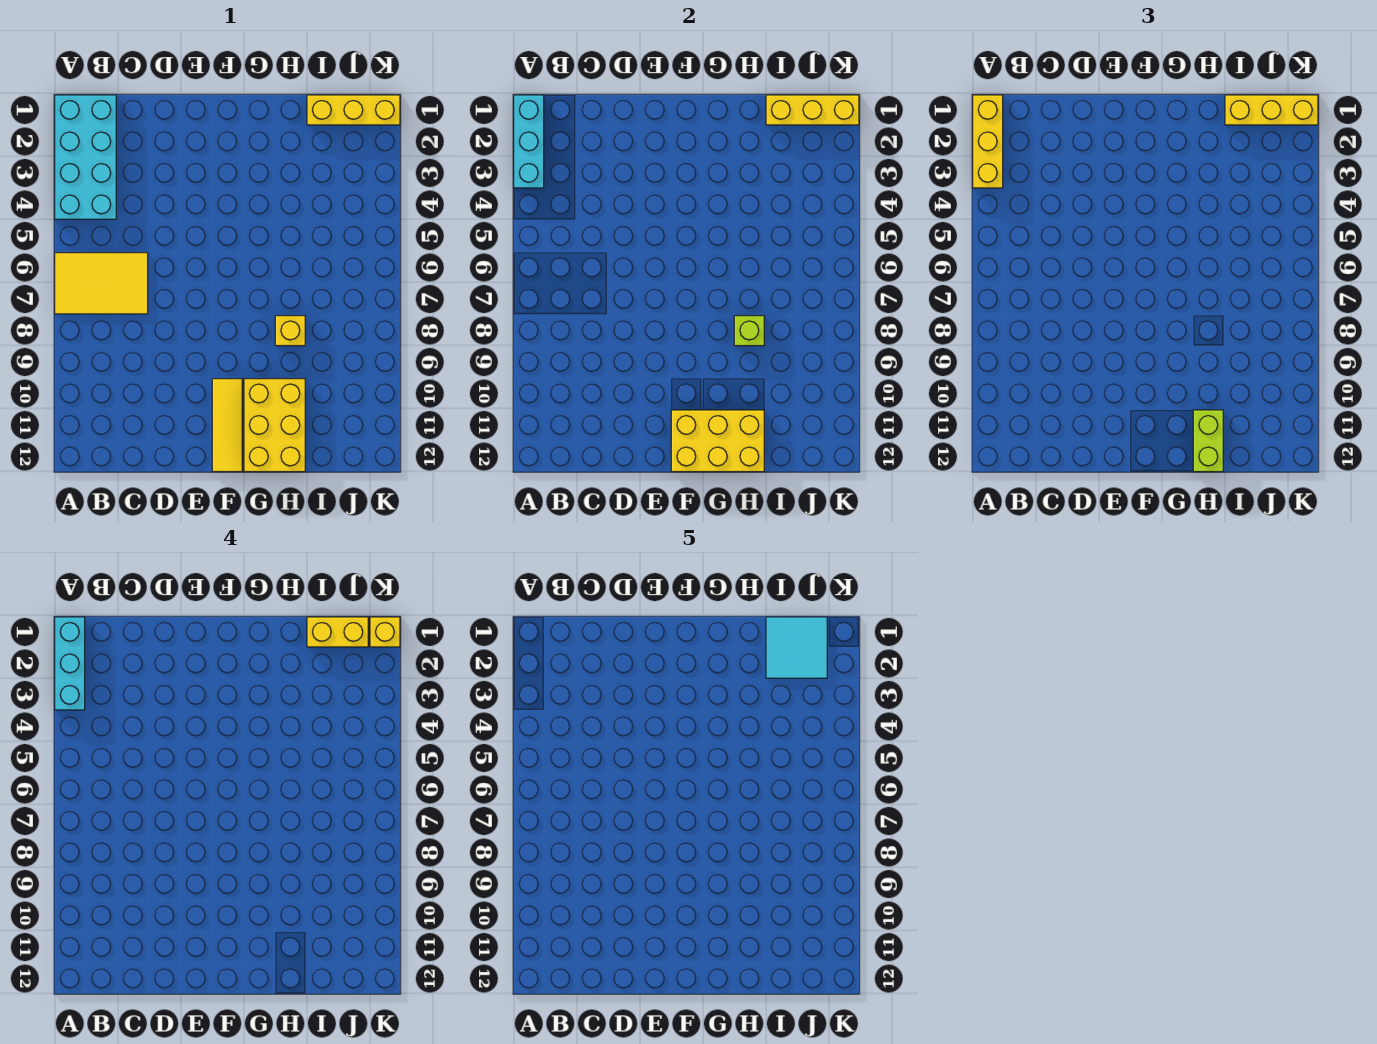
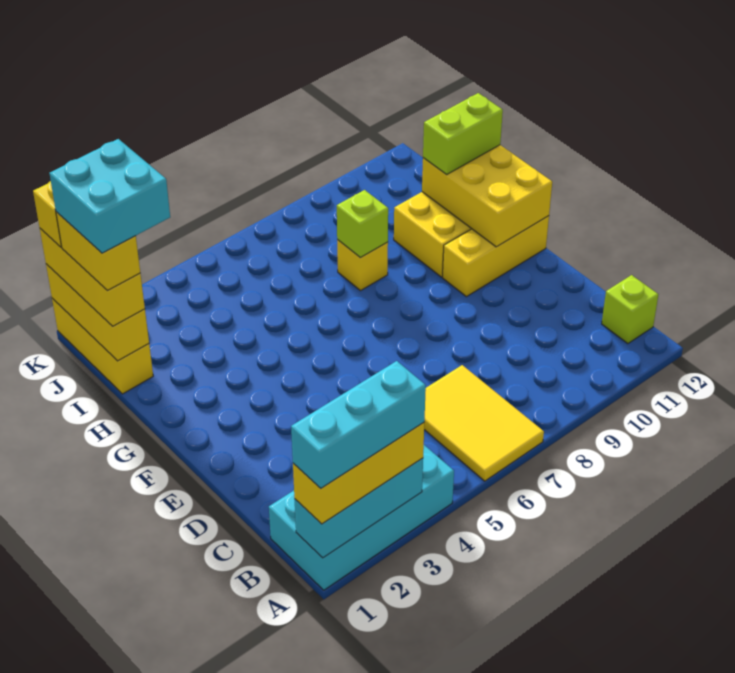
none -> lime 1x1 brick [602,275,658,344]
yellow 1x3 tile [212,379,242,472] -> yellow 1x3 brick [442,216,549,297]
cyan 2x2 tile [766,617,827,678] -> cyan 2x2 brick [49,139,170,253]

